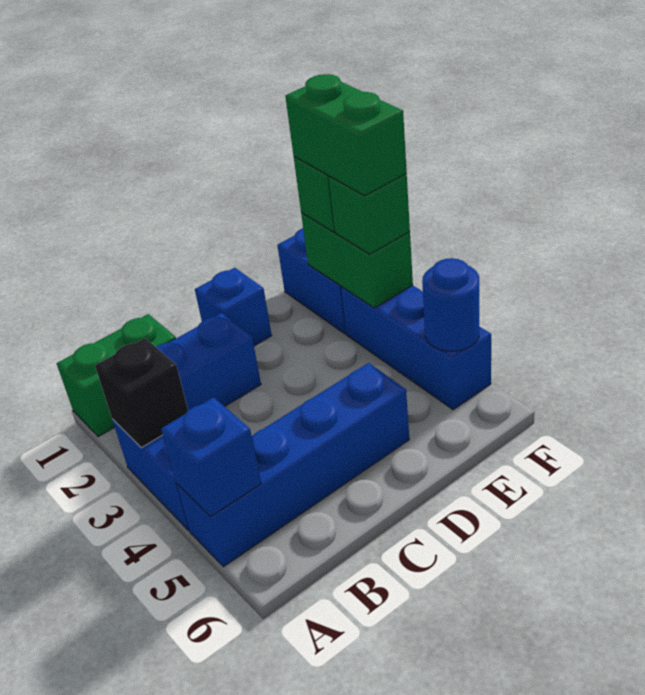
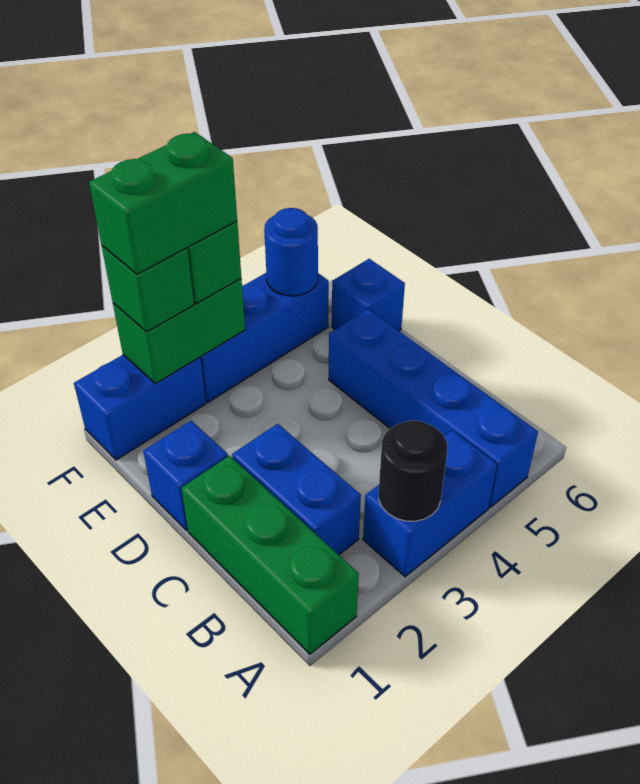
green 1x2 brick [57,314,176,437] -> green 1x3 brick [181,456,359,654]
black 1x1 brick [95,338,188,448] -> black 1x1 round brick [379,421,448,521]
blue 1x1 brick [161,397,261,517] -> blue 1x1 brick moved to [332,259,405,331]

